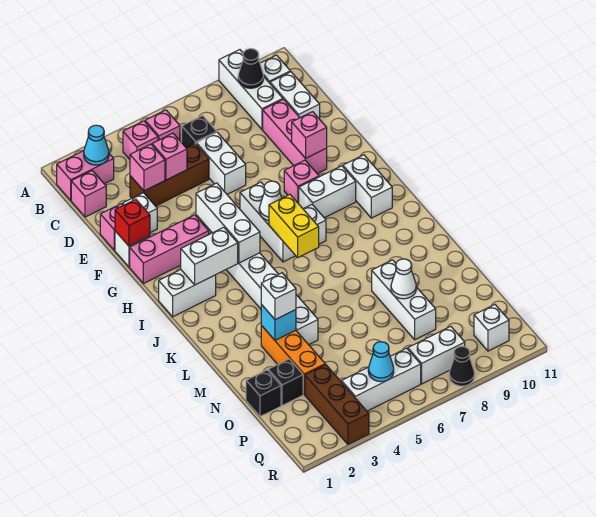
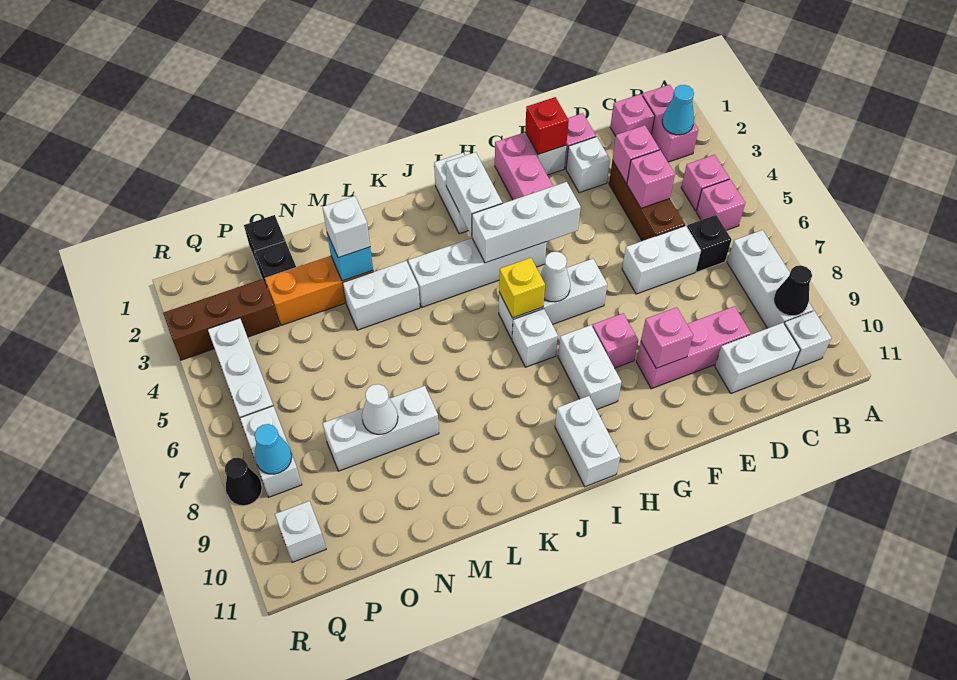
white 1x3 brick [219,50,283,129] -> white 1x3 brick turned to [727,230,813,328]
white 1x2 brick [343,155,392,218] -> white 1x2 brick turned to [555,396,620,487]
yellow 1x2 brick [269,195,319,257] -> yellow 1x1 brick [499,258,545,318]
cyan 1x1 cone [368,342,394,382] -> cyan 1x1 cone moved to [255,424,292,474]

